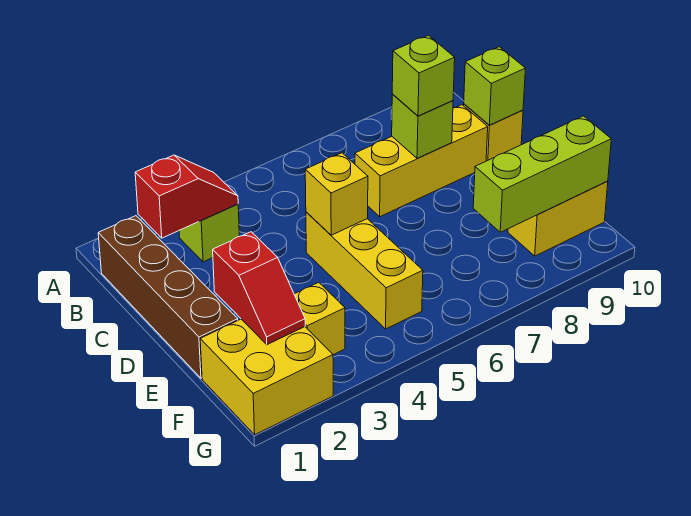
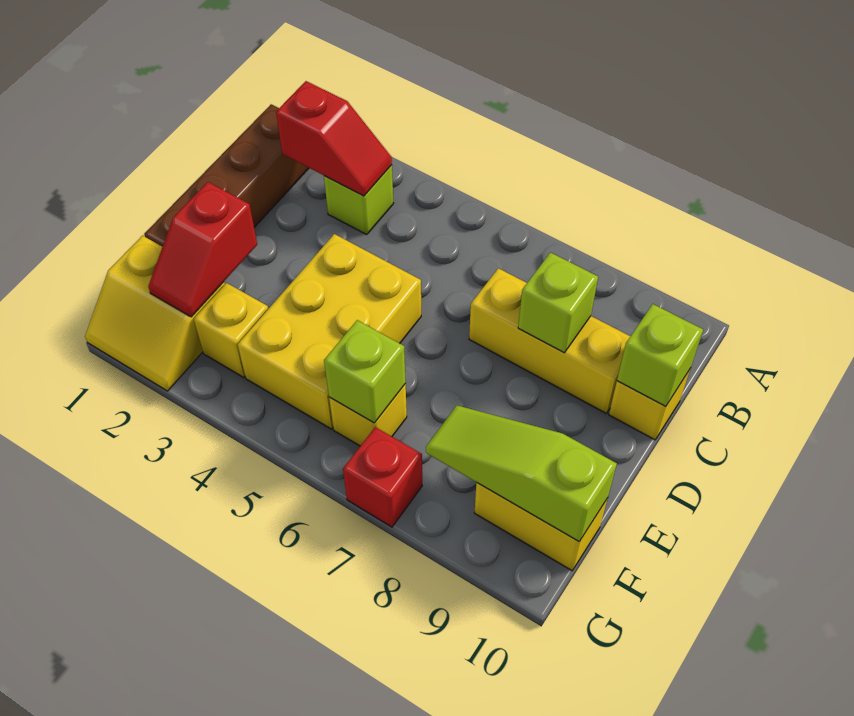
lime 1x1 brick [392,35,455,116] -> lime 1x1 brick moved to [324,320,406,423]
yellow 1x3 brick [306,212,423,329] -> yellow 2x3 brick [238,234,421,429]
yellow 1x1 brick [305,153,368,235] -> yellow 1x1 brick moved to [329,384,407,446]
yellow 2x2 brick [200,319,333,435] -> yellow 2x2 slope [85,236,225,391]
lime 1x3 brick [473,116,611,232] -> lime 1x3 slope [426,405,617,541]
none -> red 1x1 brick [343,427,422,527]

